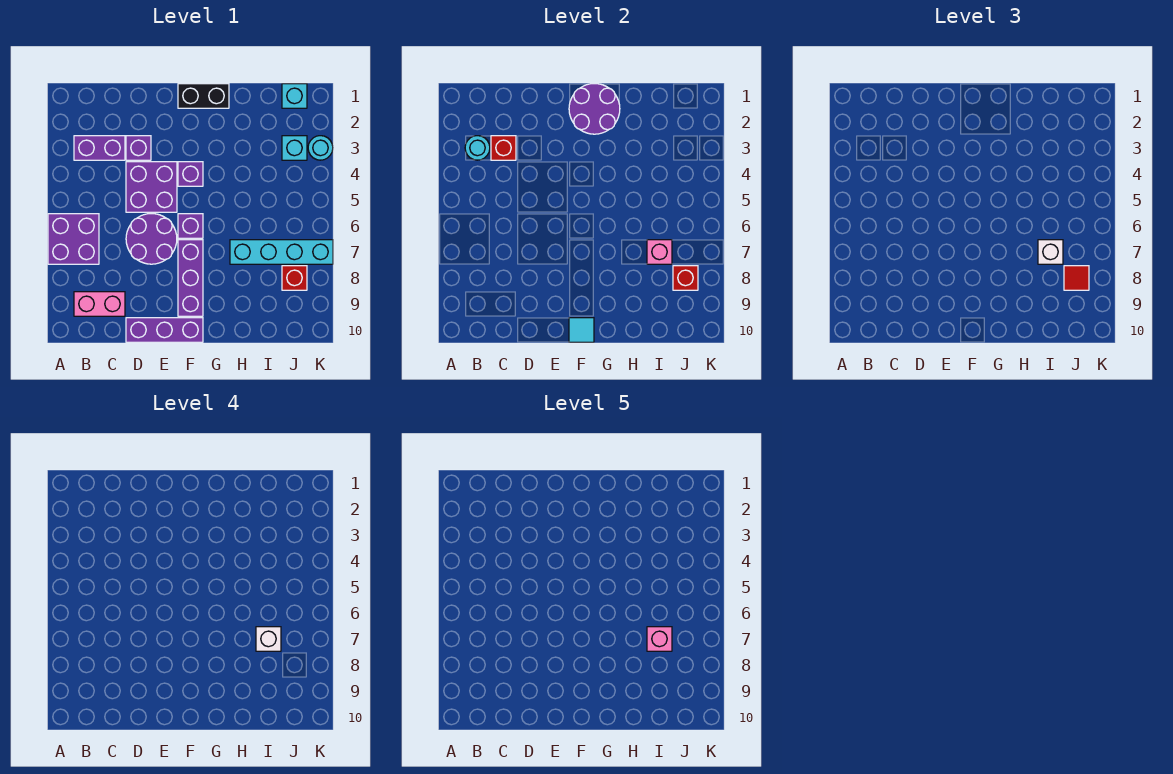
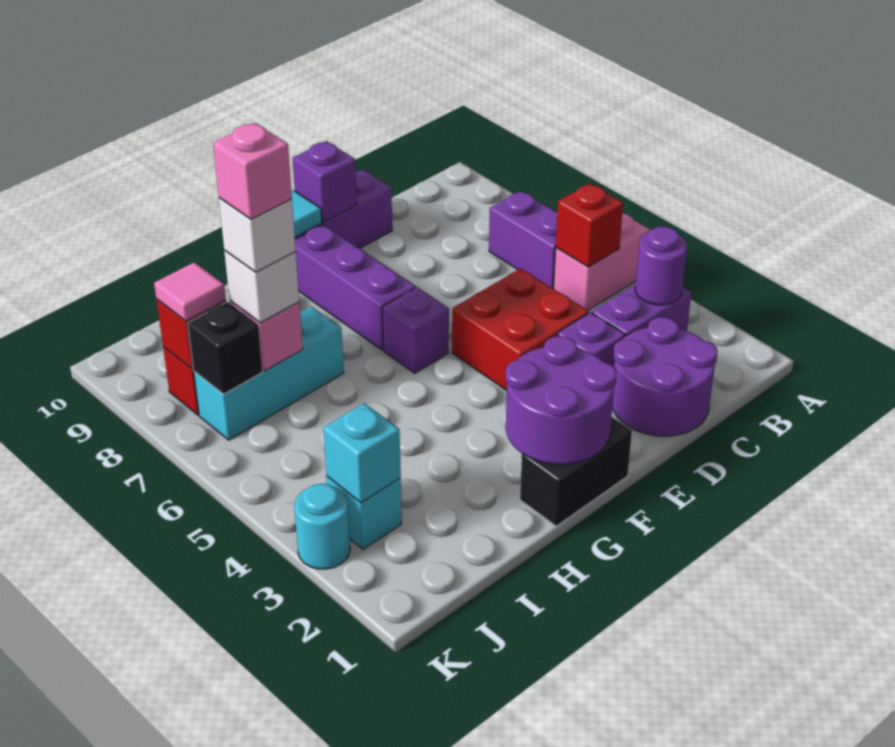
purple 2x2 brick [48,214,99,264] -> purple 1x2 brick [489,191,557,289]
cyan 1x1 round brick [465,136,490,160] -> purple 1x1 round brick [635,227,687,305]
pink 1x2 brick [74,292,125,316] -> pink 1x2 brick moved to [554,213,651,310]
red 1x1 brick [491,136,516,160] -> red 1x1 brick moved to [556,183,623,267]
purple 2x2 brick [126,162,177,212] -> red 2x2 brick [452,269,589,391]
purple 2x2 round brick [126,214,177,264] -> purple 2x2 round brick moved to [612,317,717,436]
purple 1x1 brick [178,162,203,186] -> purple 1x1 brick moved to [292,141,357,222]
cyan 1x4 brick [230,240,333,264] -> cyan 1x3 brick [194,307,344,440]
cyan 1x1 brick [282,84,307,108] -> cyan 1x1 brick moved to [323,403,401,503]
none -> black 1x1 brick [188,302,263,394]
red 1x1 tile [1064,266,1089,290] -> pink 1x1 tile [154,262,226,321]

